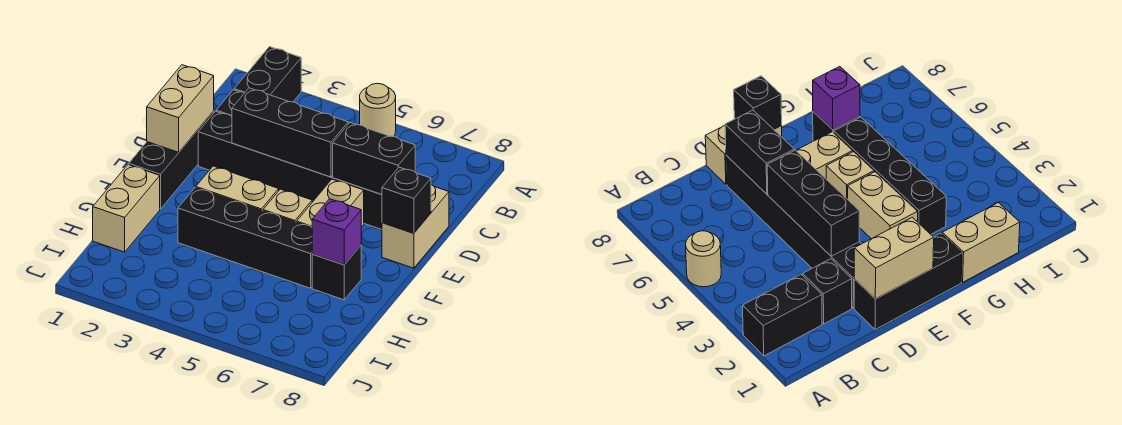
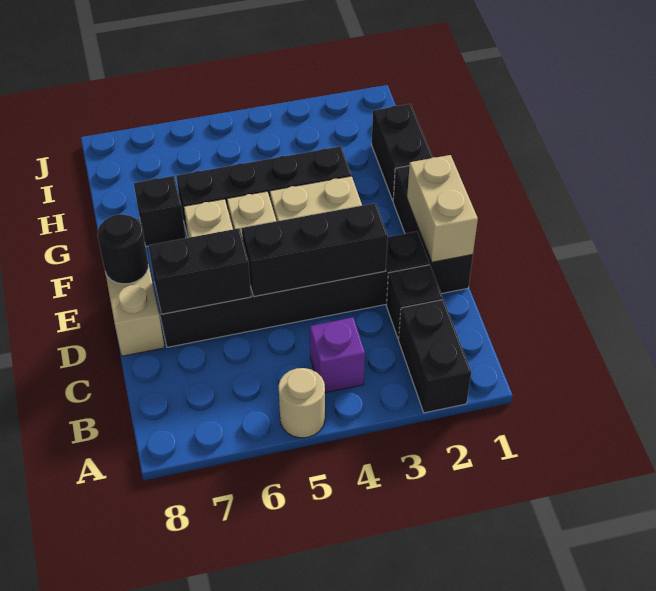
black 1x1 brick [382,167,431,233] -> black 1x1 round brick [97,214,148,284]
tan 1x2 brick [93,165,160,252] -> black 1x2 brick [372,104,433,200]
purple 1x1 brick [312,199,361,265] -> purple 1x1 brick moved to [310,318,365,393]

